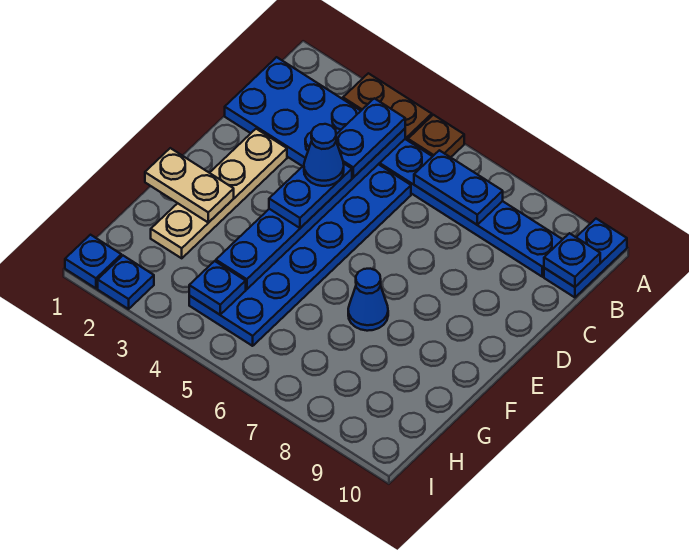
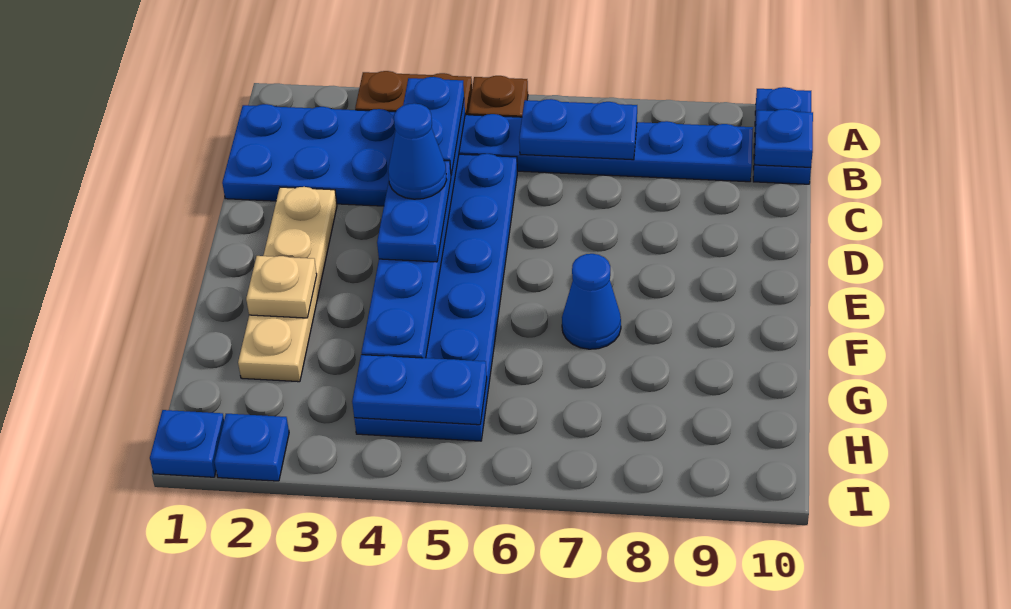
tan 1x2 plate [145,148,234,223] -> tan 1x1 plate [246,256,317,318]
blue 1x1 plate [189,261,246,315] -> blue 1x2 plate [352,355,487,425]

